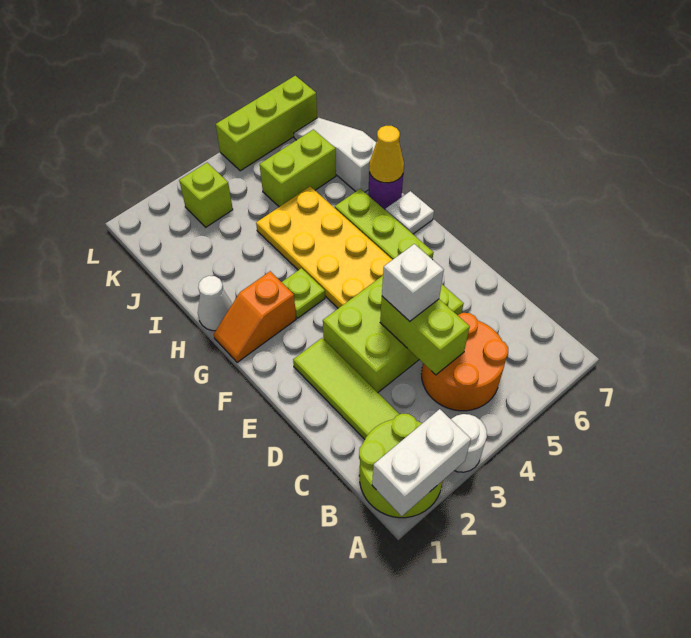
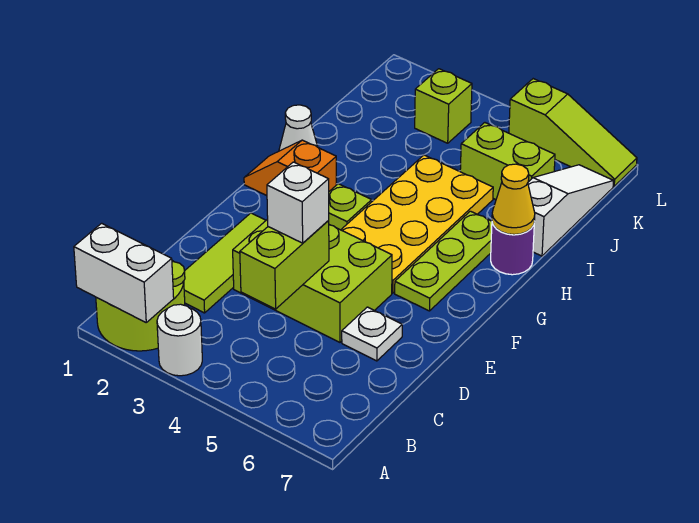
orange 2x2 round brick [422,313,508,411] -> none
white 1x1 plate [386,191,434,234] -> white 1x1 plate moved to [342,307,402,361]
lime 1x3 brick [216,76,317,171] -> lime 1x3 slope [509,79,637,186]

